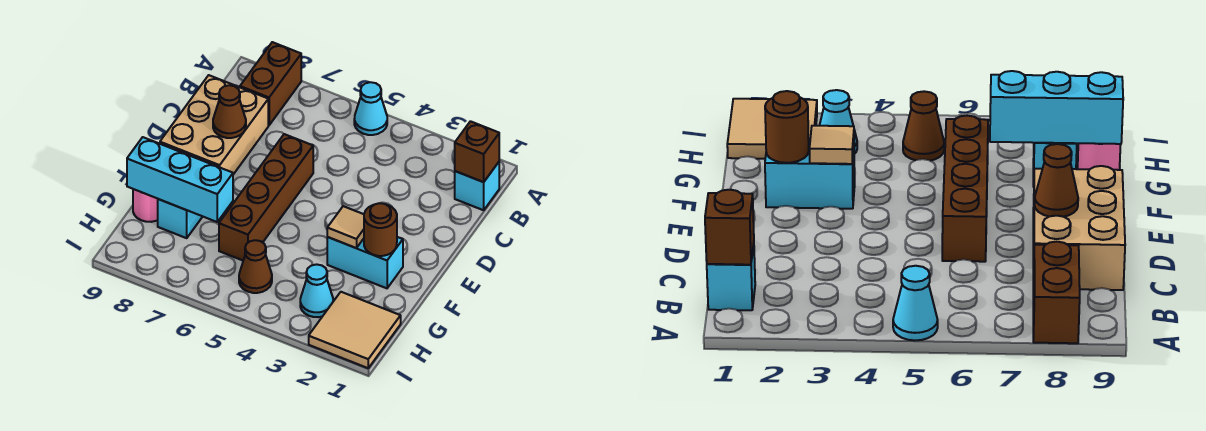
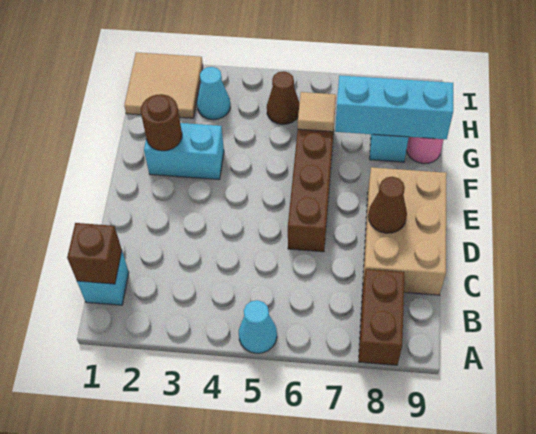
tan 1x1 tile [327,206,364,248] -> tan 1x1 tile moved to [298,92,336,132]

